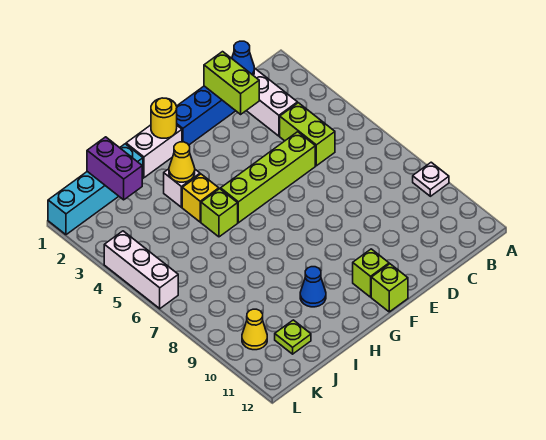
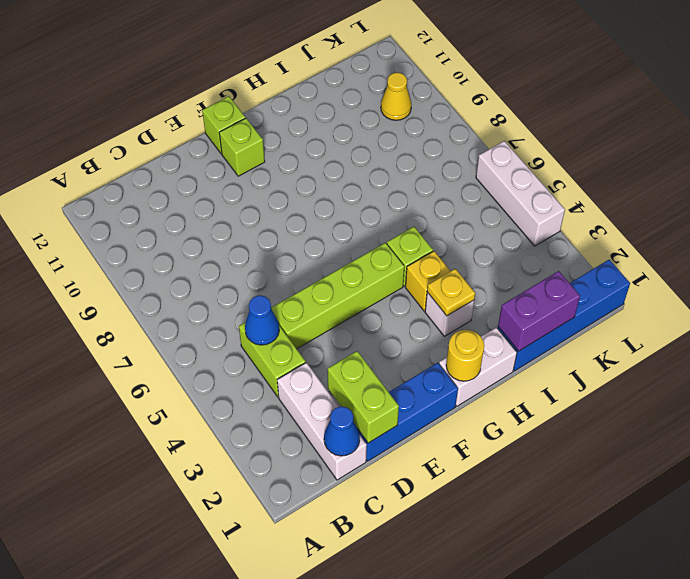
white 1x1 plate [413,162,449,196] -> none
yellow 1x1 cone [169,142,195,182] -> yellow 1x1 plate [427,269,475,316]
blue 1x1 cone [300,267,326,307] -> blue 1x1 cone moved to [245,295,279,345]
cyan 1x4 brick [48,144,143,235] -> blue 1x4 brick [498,260,630,371]
purple 1x2 brick [87,137,142,200] -> purple 1x2 brick turned to [498,271,580,351]
lime 1x1 plate [275,320,311,354] -> none

